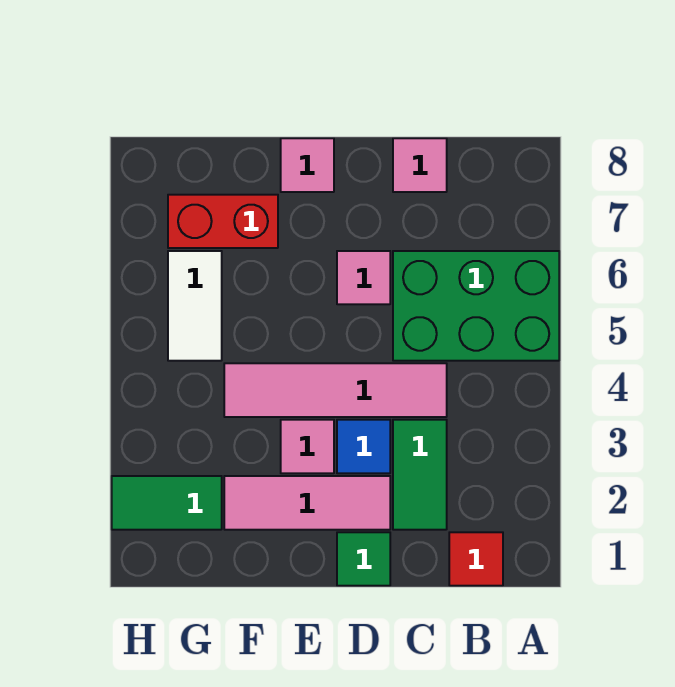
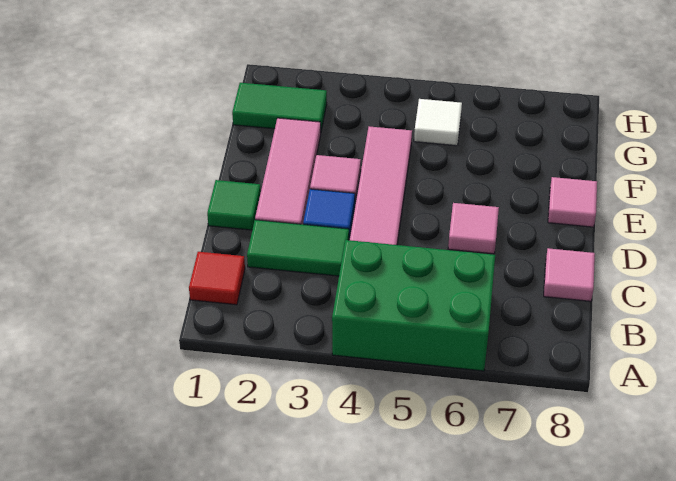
green 2x3 brick [393,251,559,361] -> green 2x3 brick turned to [332,240,495,371]
red 1x2 brick [168,195,278,248] -> none
green 1x2 tile [112,476,222,530] -> green 1x2 tile turned to [232,83,327,130]
white 1x2 tile [168,251,222,361] -> white 1x1 tile [414,99,462,146]

